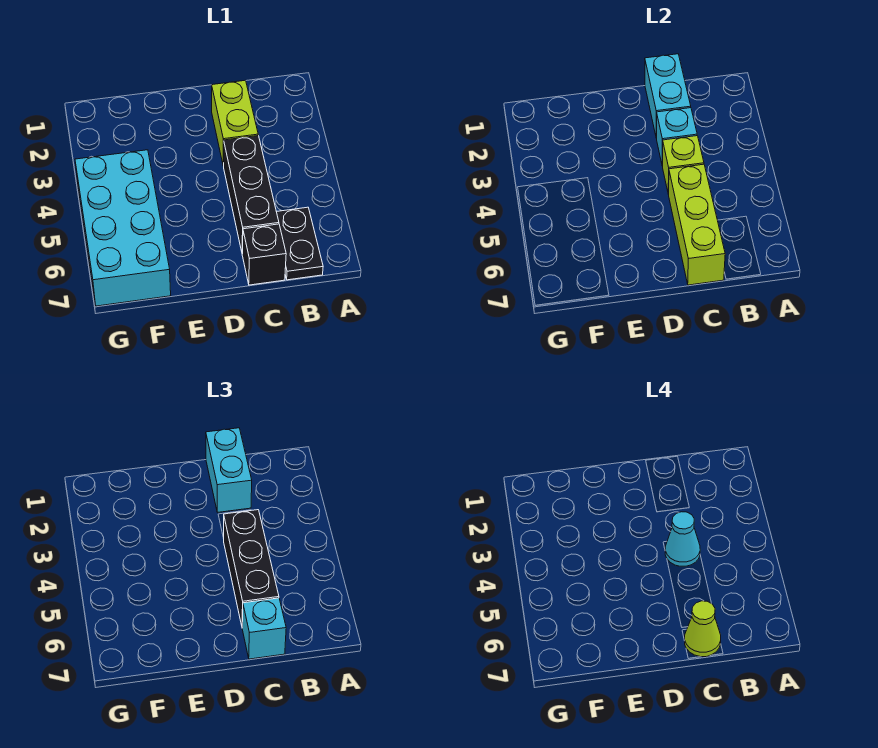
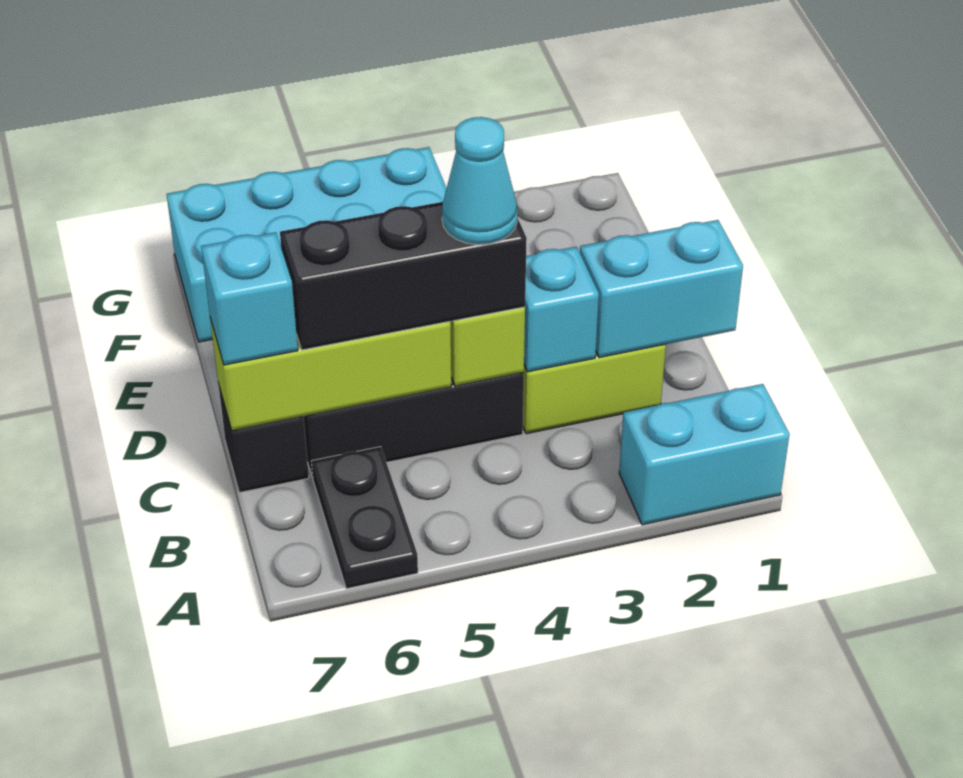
black 1x2 plate [277,207,323,280] -> black 1x2 plate turned to [312,447,418,589]
cyan 1x2 brick [206,428,252,512] -> cyan 1x2 brick moved to [619,384,790,525]
lime 1x1 cone [685,601,721,657] -> none

